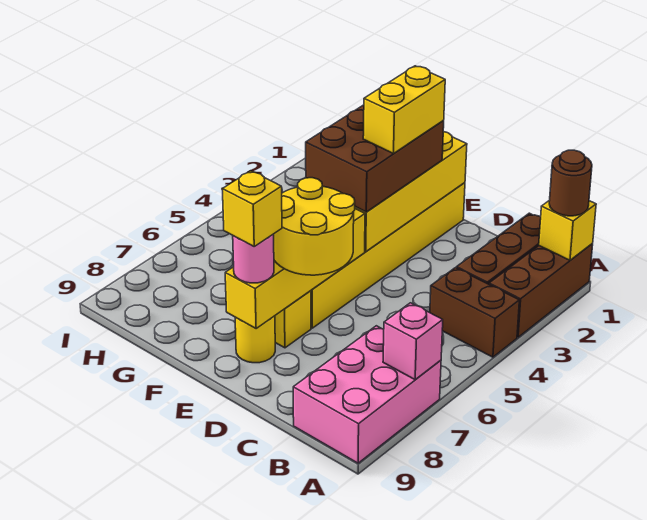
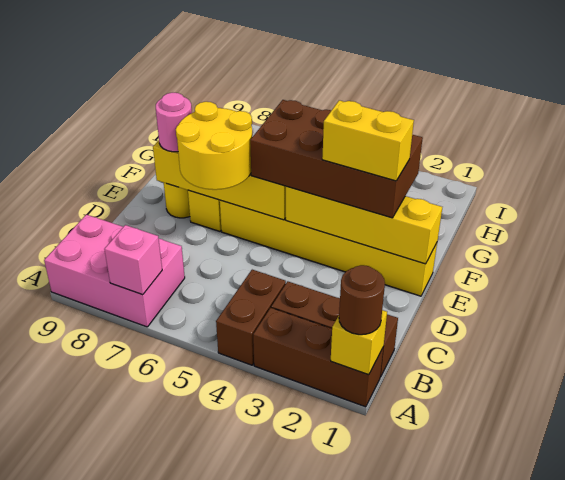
brown 2x3 brick [306,105,444,212] -> brown 2x4 brick [250,100,423,218]
yellow 1x1 brick [222,171,282,246] -> none

